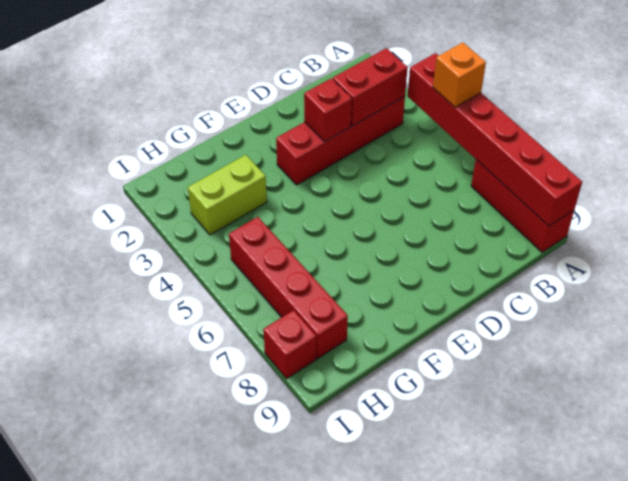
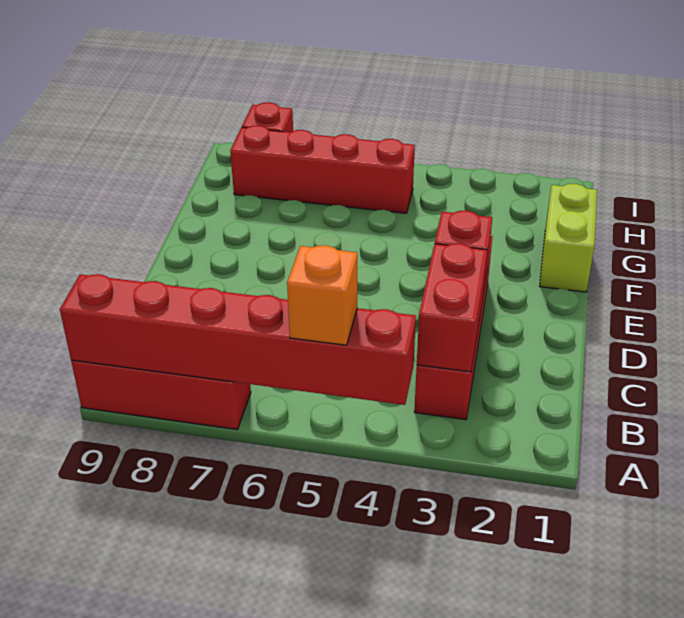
lime 1x2 brick [188,155,267,235] -> lime 1x2 brick moved to [540,184,597,292]

